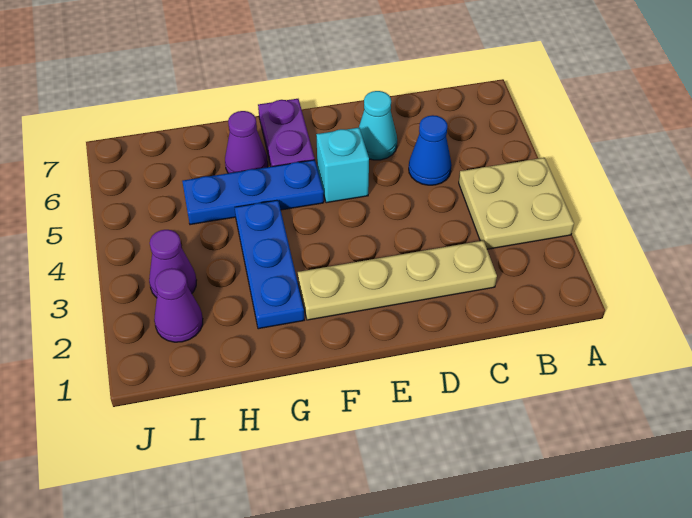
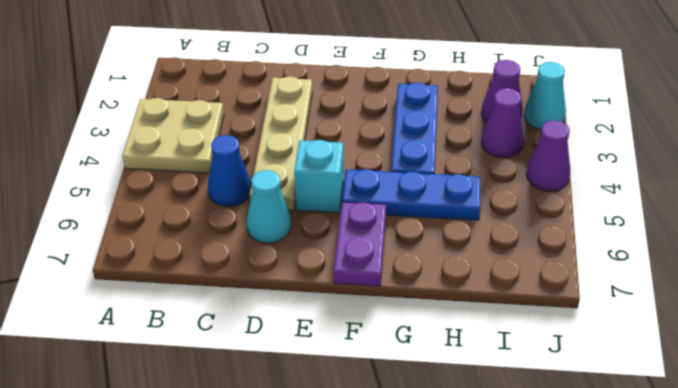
tan 1x4 plate [298,241,497,320] -> tan 1x4 plate turned to [250,76,312,210]
purple 1x1 cone [225,111,268,173] -> purple 1x1 cone moved to [526,120,571,191]
none -> cyan 1x1 cone [524,62,566,129]

